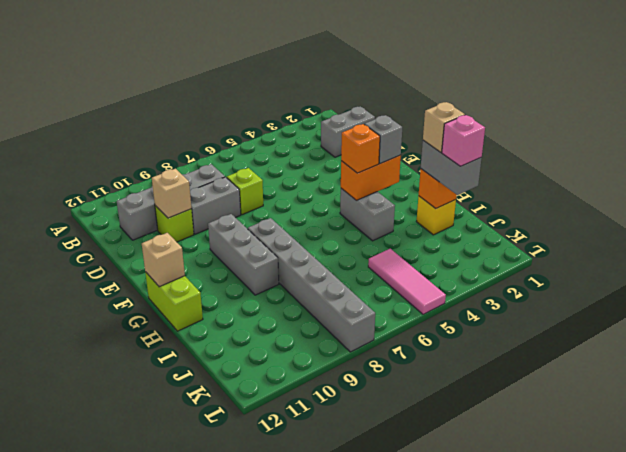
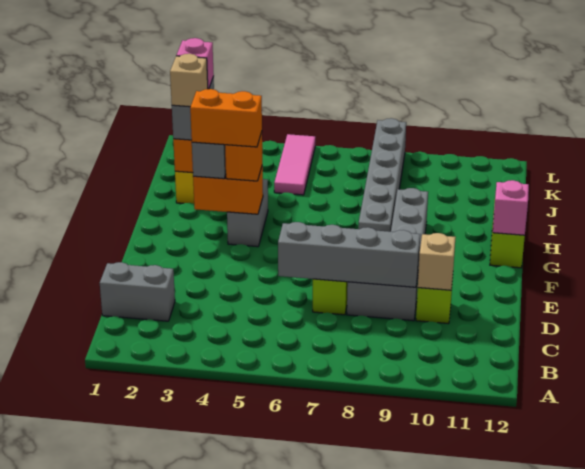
grey 1x4 brick [117,164,225,240] -> grey 1x4 brick moved to [278,222,420,287]
none -> orange 1x2 brick [190,89,262,147]
tan 1x1 brick [142,233,185,287] -> pink 1x1 brick [493,180,529,235]

